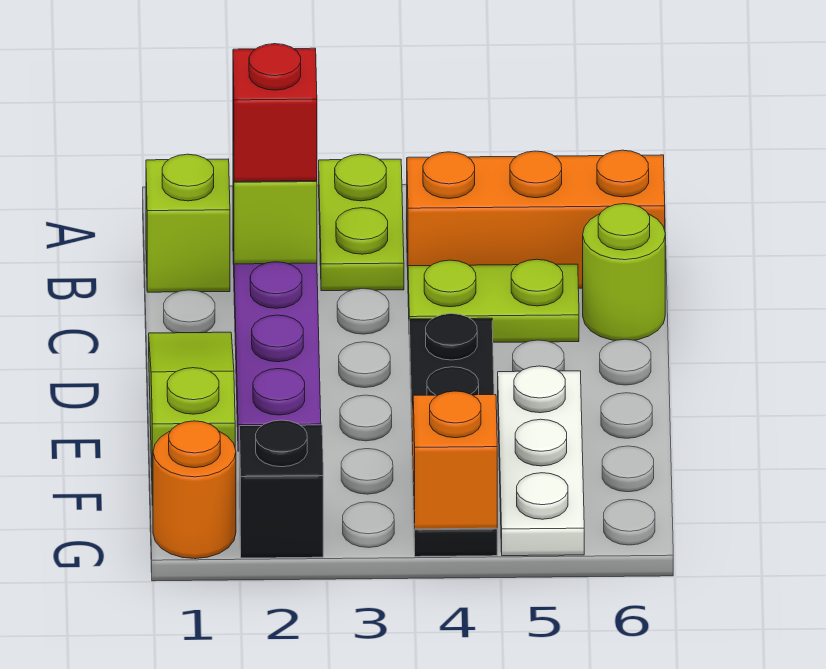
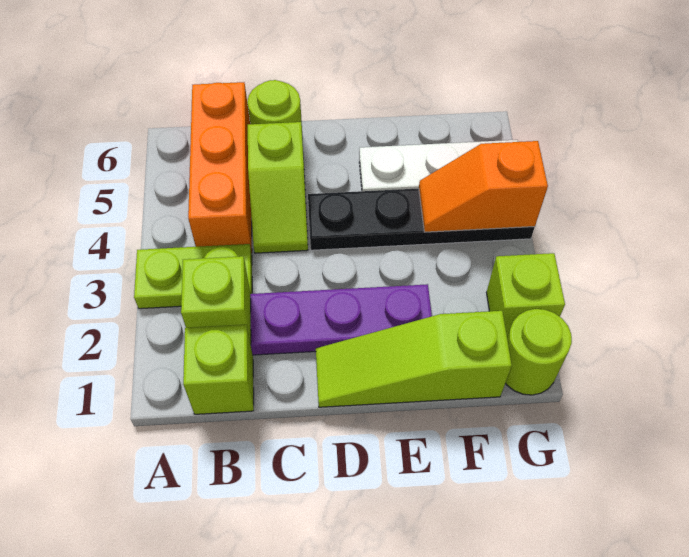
red 1x1 brick [233,44,317,182] -> none
lime 1x2 plate [408,259,579,342] -> lime 1x2 slope [248,122,308,253]
orange 1x1 round brick [153,421,236,559] -> lime 1x1 round brick [506,309,572,395]
black 1x1 brick [239,420,323,558] -> lime 1x1 brick [487,253,565,337]

